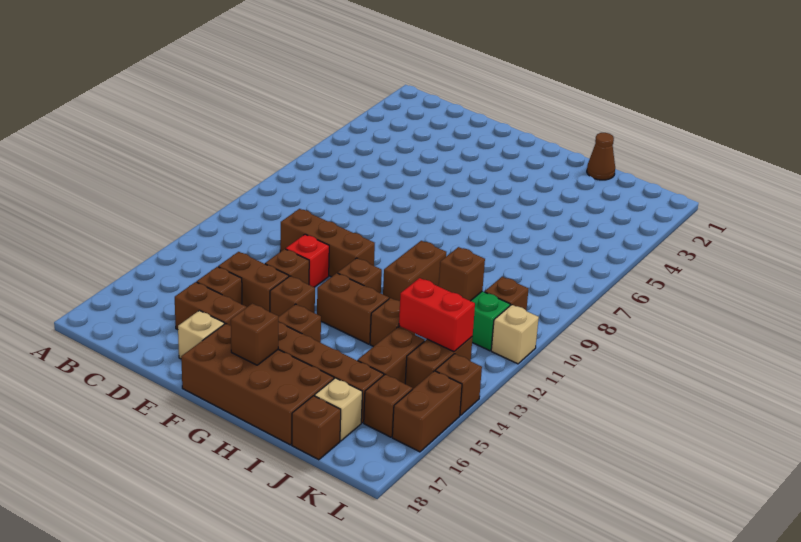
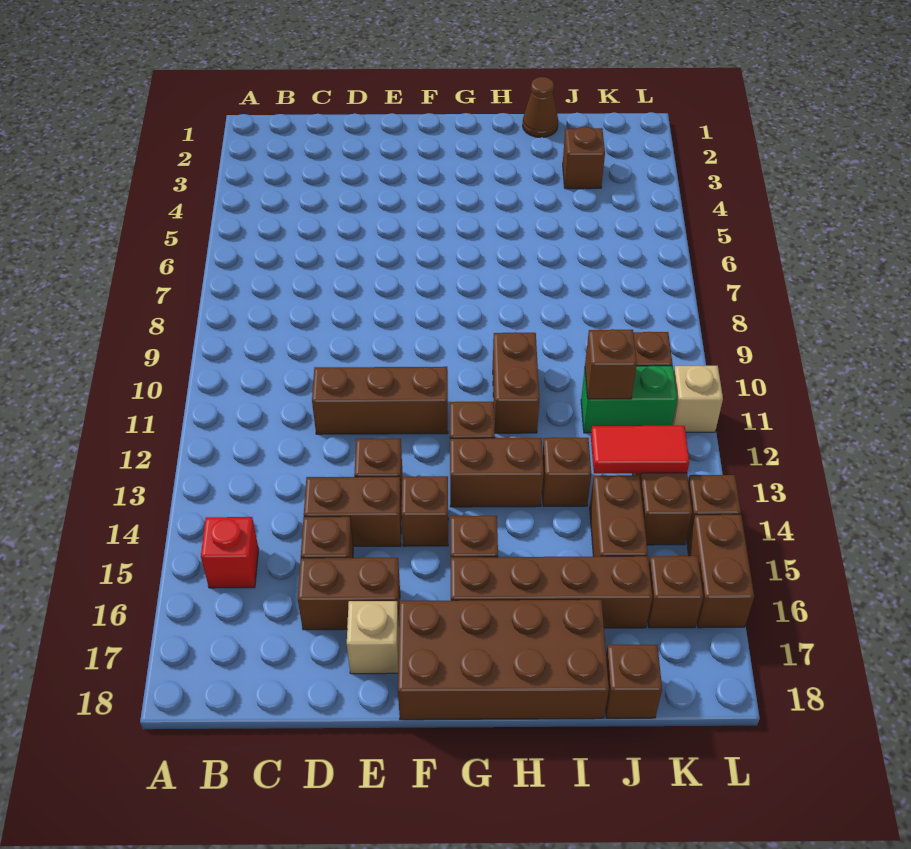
red 1x1 brick [286,234,329,287] -> red 1x1 brick moved to [201,517,259,588]
brown 1x1 brick [231,303,278,365] -> brown 1x1 brick moved to [563,127,605,189]
red 1x2 brick [399,278,475,352] -> red 1x2 tile [591,426,689,473]
tan 1x1 brick [315,378,362,441] -> none

